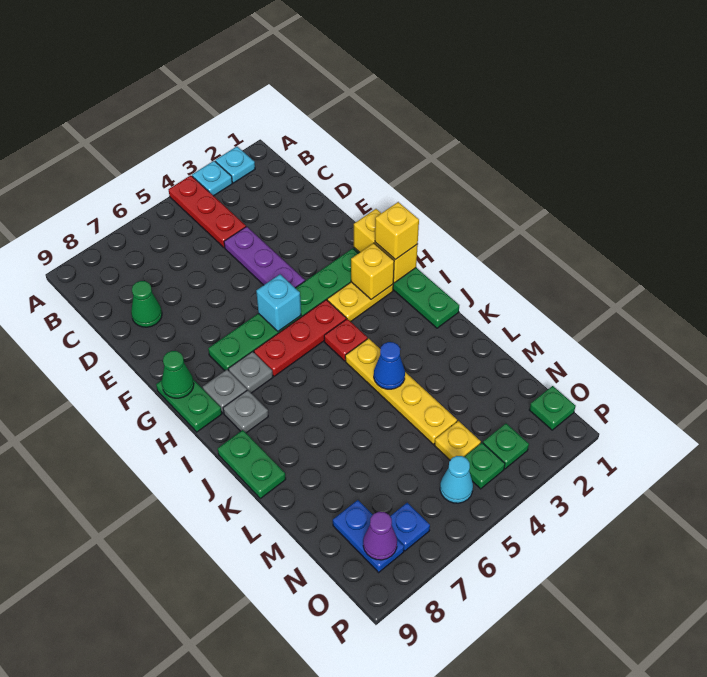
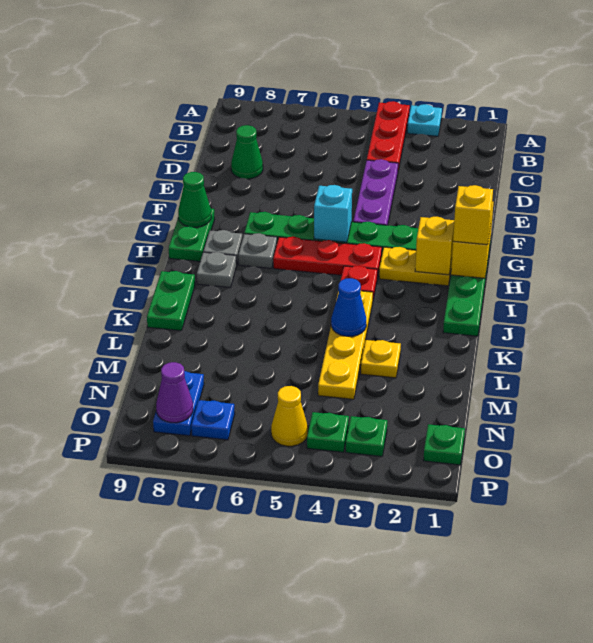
cyan 1x1 plate [215,147,255,183] -> none
yellow 1x1 plate [435,421,481,460] -> yellow 1x1 plate moved to [361,340,401,378]
cyan 1x1 cone [440,456,473,503] -> yellow 1x1 cone [271,386,308,446]

